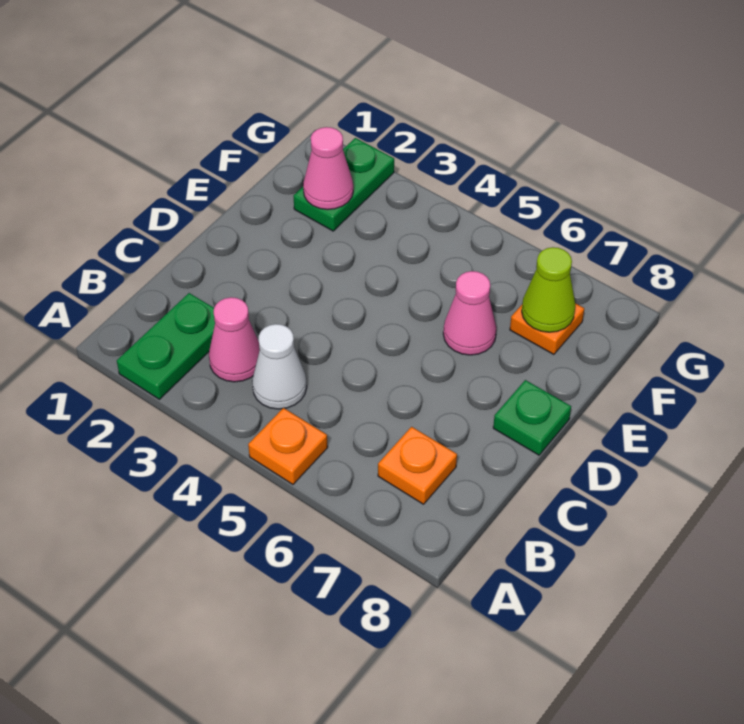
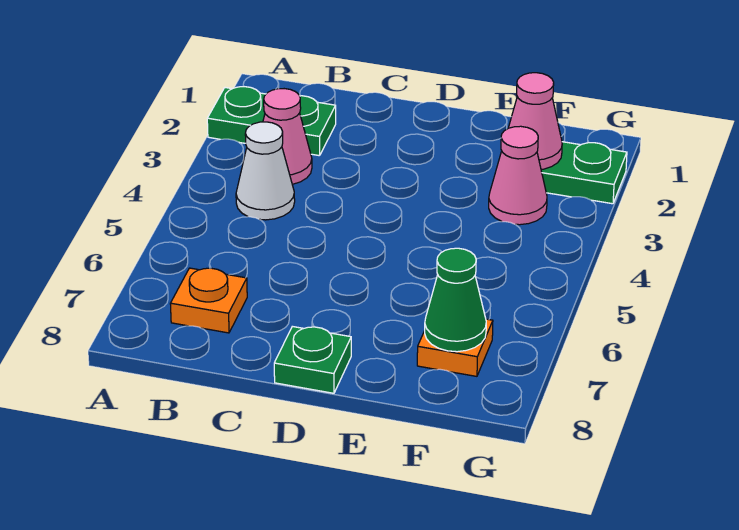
orange 1x1 plate [248,408,328,484] -> none
pink 1x1 cone [443,271,496,355] -> pink 1x1 cone moved to [489,126,547,225]
lime 1x1 cone [522,247,575,332] -> green 1x1 cone [425,248,486,352]

